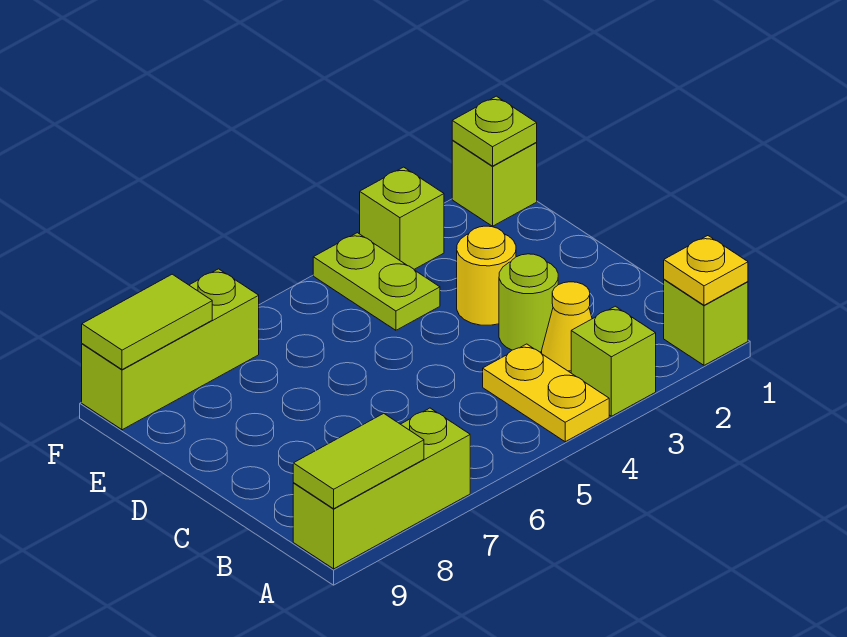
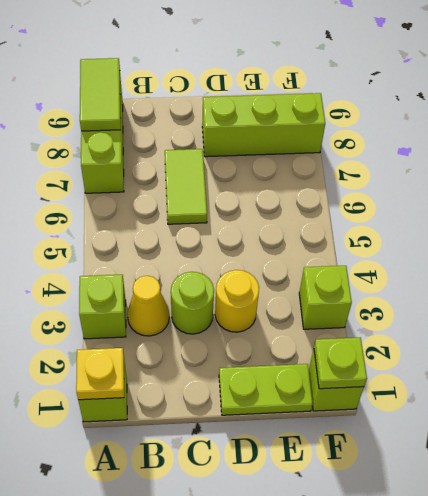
yellow 1x2 plate [483,344,609,442] -> none
lime 1x2 plate [313,233,440,330] -> lime 1x2 plate moved to [219,364,313,415]
lime 1x3 brick [82,269,259,430] -> lime 1x3 brick turned to [202,93,325,157]
lime 1x2 tile [82,274,212,370] -> lime 1x2 tile moved to [165,149,207,224]

